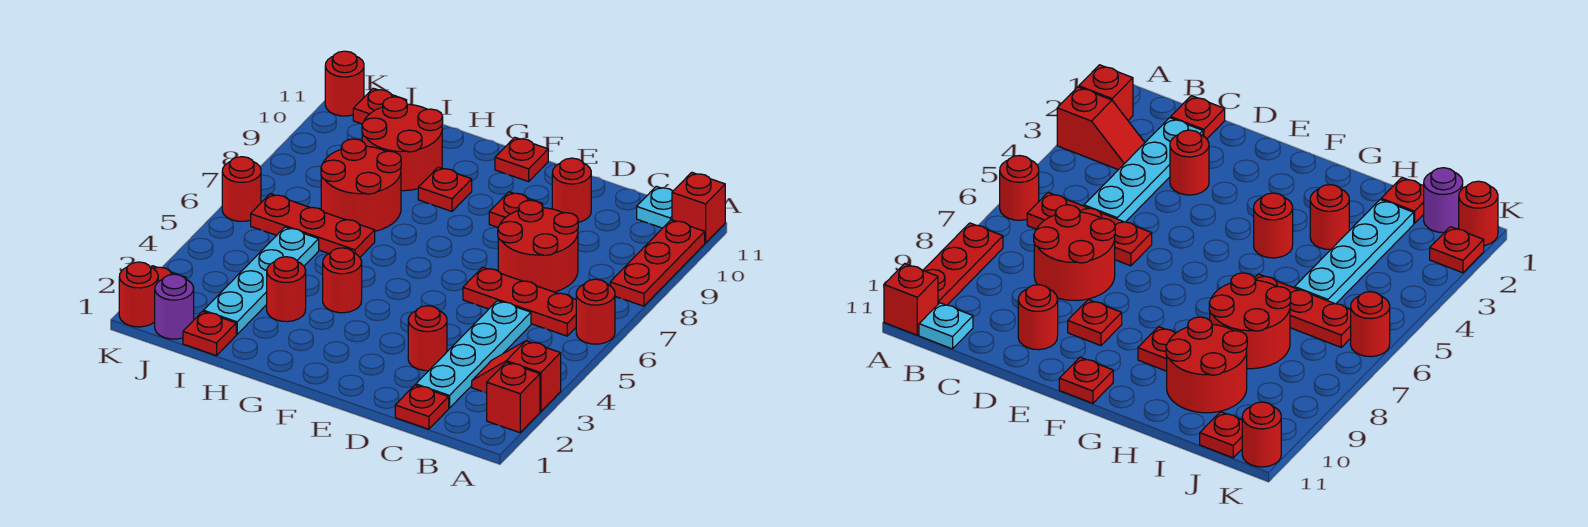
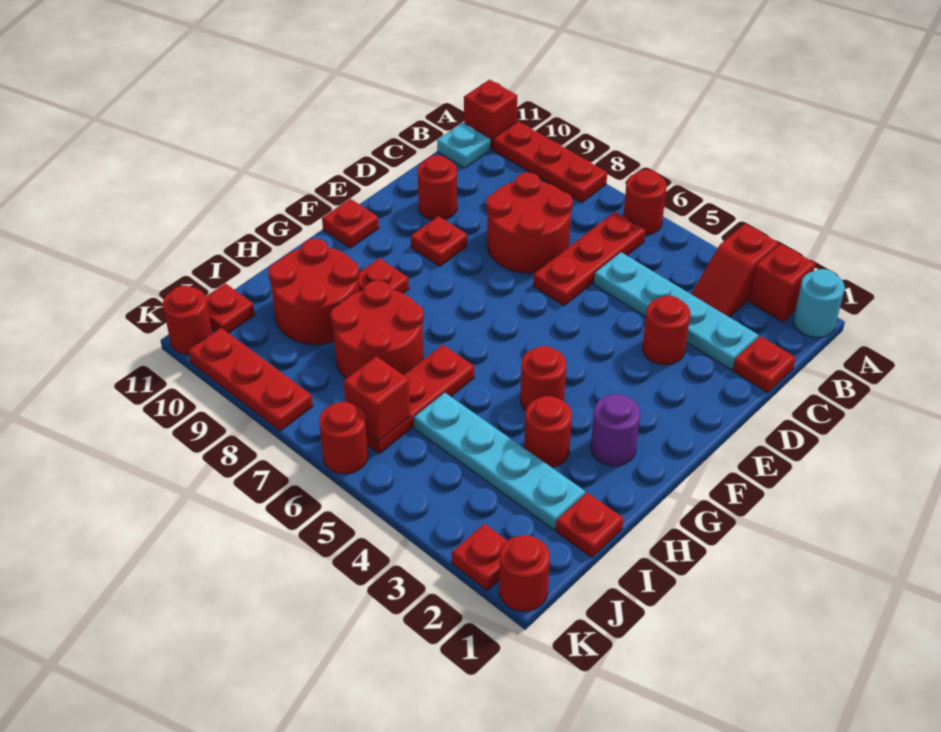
none -> cyan 1x1 round brick [793,269,845,337]
purple 1x1 round brick [155,274,194,339] -> purple 1x1 round brick moved to [591,394,640,466]
none -> red 1x1 brick [344,356,410,442]
none -> red 1x3 plate [188,328,313,431]

